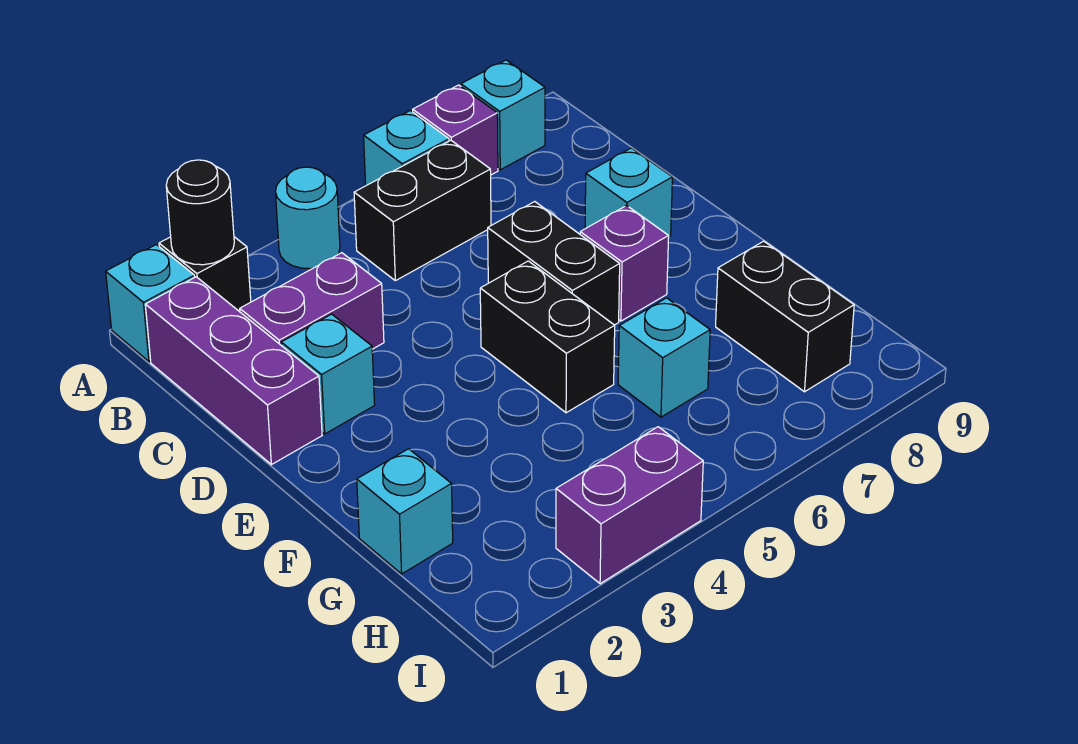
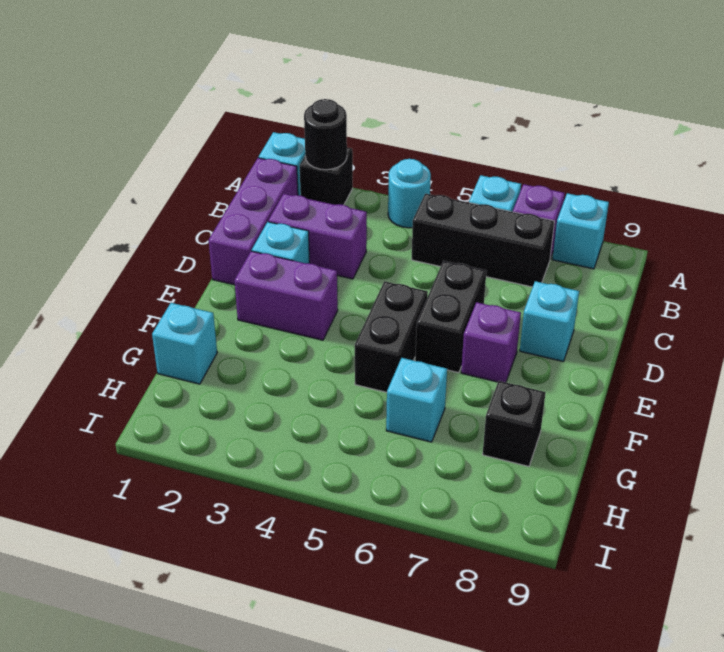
black 1x2 brick [354,140,491,281] -> black 1x3 brick [412,194,554,287]
black 1x2 brick [716,241,854,392] -> black 1x1 brick [482,381,546,466]
purple 1x2 brick [556,427,703,584] -> purple 1x2 brick moved to [234,251,338,340]

